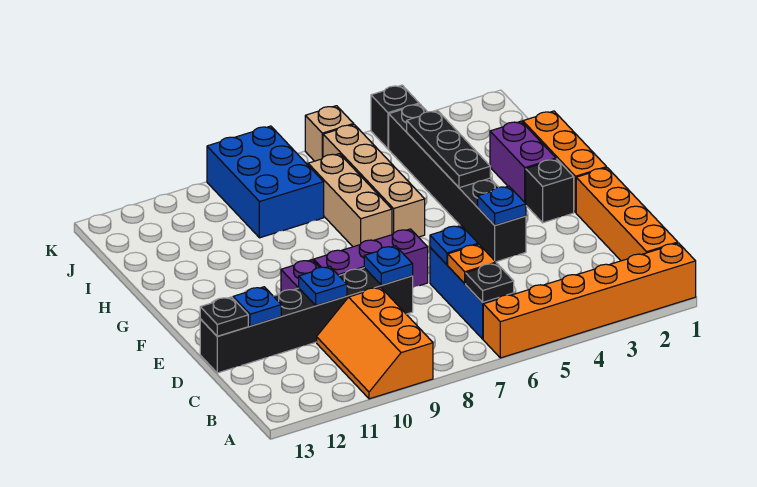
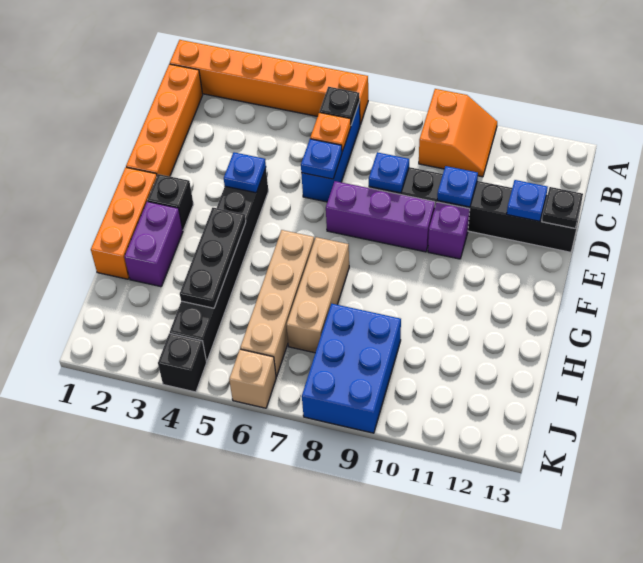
orange 2x3 slope [317,287,433,399] -> orange 2x2 slope [419,89,497,177]

